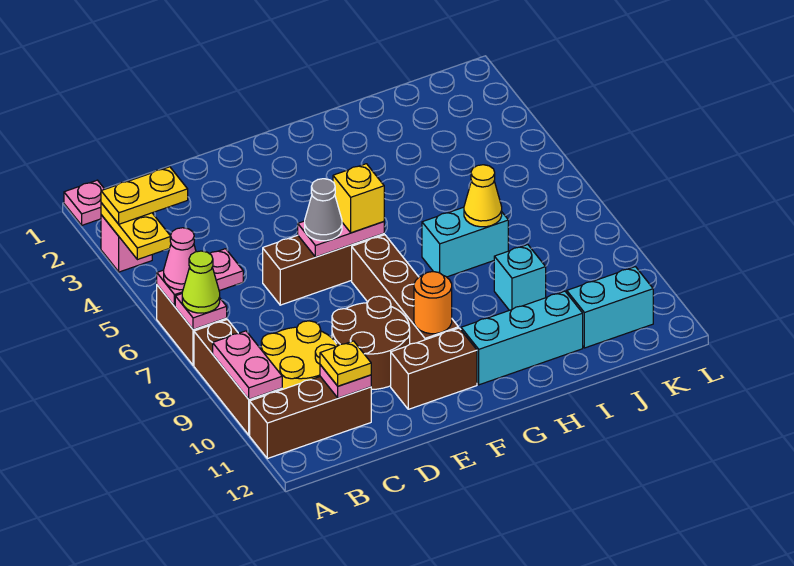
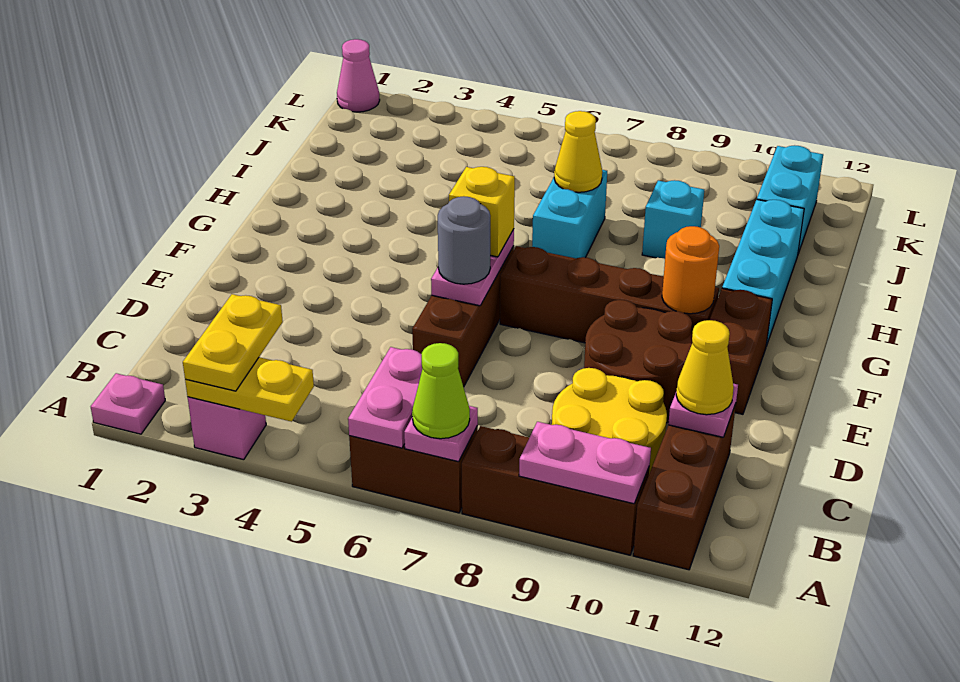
pink 1x1 cone [164,228,196,290] -> pink 1x1 cone moved to [337,39,380,112]
yellow 1x1 plate [320,341,371,386] -> yellow 1x1 cone [676,320,734,415]
grey 1x1 cone [305,179,342,241] -> grey 1x1 round brick [438,196,490,284]

